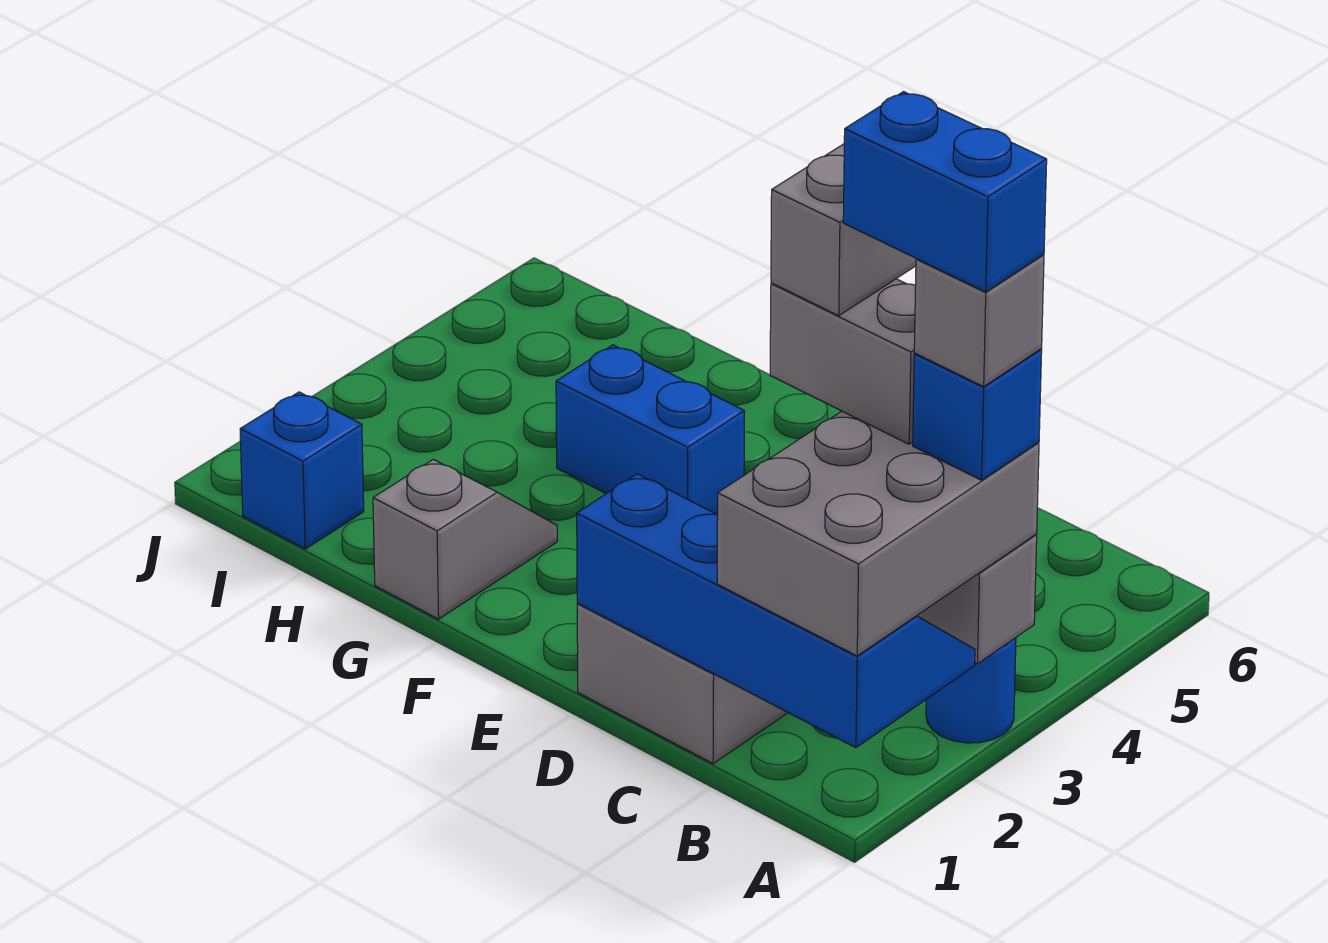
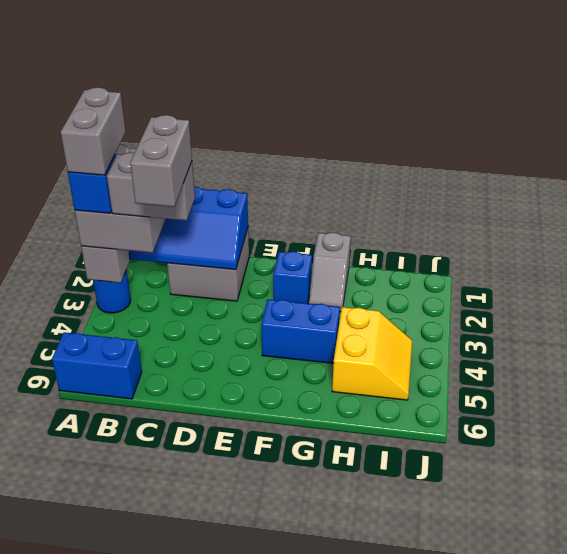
grey 1x1 brick [914,254,1044,387] -> grey 1x2 brick [61,87,126,175]
blue 1x2 brick [843,92,1047,292] -> blue 1x2 brick moved to [52,332,142,399]
none -> yellow 2x2 slope [332,307,412,400]
blue 1x1 brick [240,392,364,549] -> blue 1x1 brick moved to [273,251,312,304]

